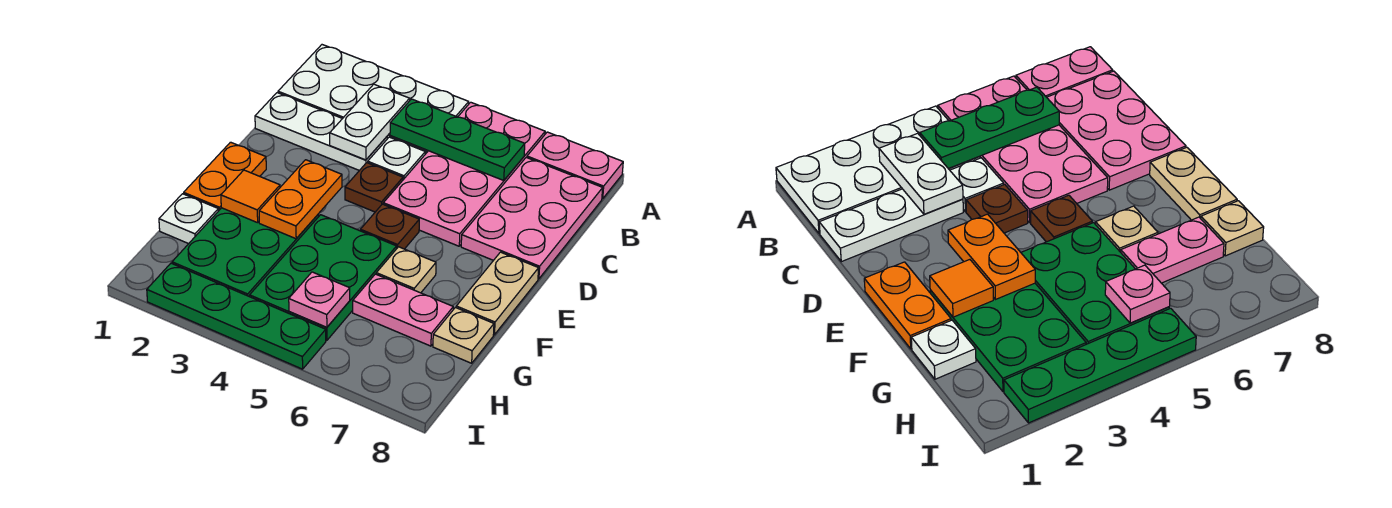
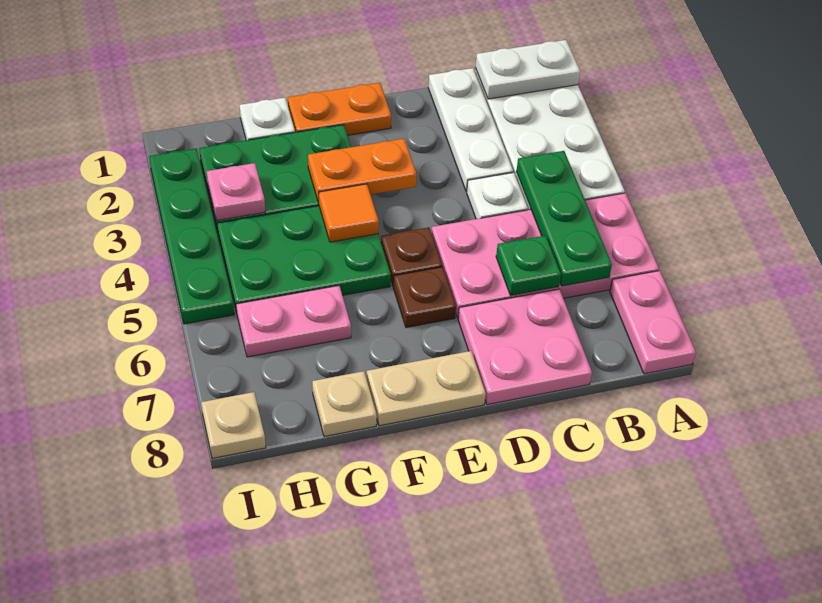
white 1x2 plate [330,84,410,160] -> white 1x2 plate moved to [475,40,580,99]
pink 2x3 plate [461,157,603,279] -> pink 2x2 plate [458,289,592,405]
none -> green 1x1 plate [496,235,561,296]
brown 1x1 plate [345,163,403,212] -> brown 1x1 plate moved to [393,267,456,328]
orange 1x1 tile [221,170,280,223] -> orange 1x1 tile moved to [319,184,379,242]
tan 1x1 plate [376,247,436,293] -> tan 1x1 plate moved to [201,392,266,459]
pink 1x2 plate [353,274,453,346] -> pink 1x2 plate turned to [236,286,351,357]
pink 1x1 plate [289,272,350,327] -> pink 1x1 plate moved to [207,163,265,221]

